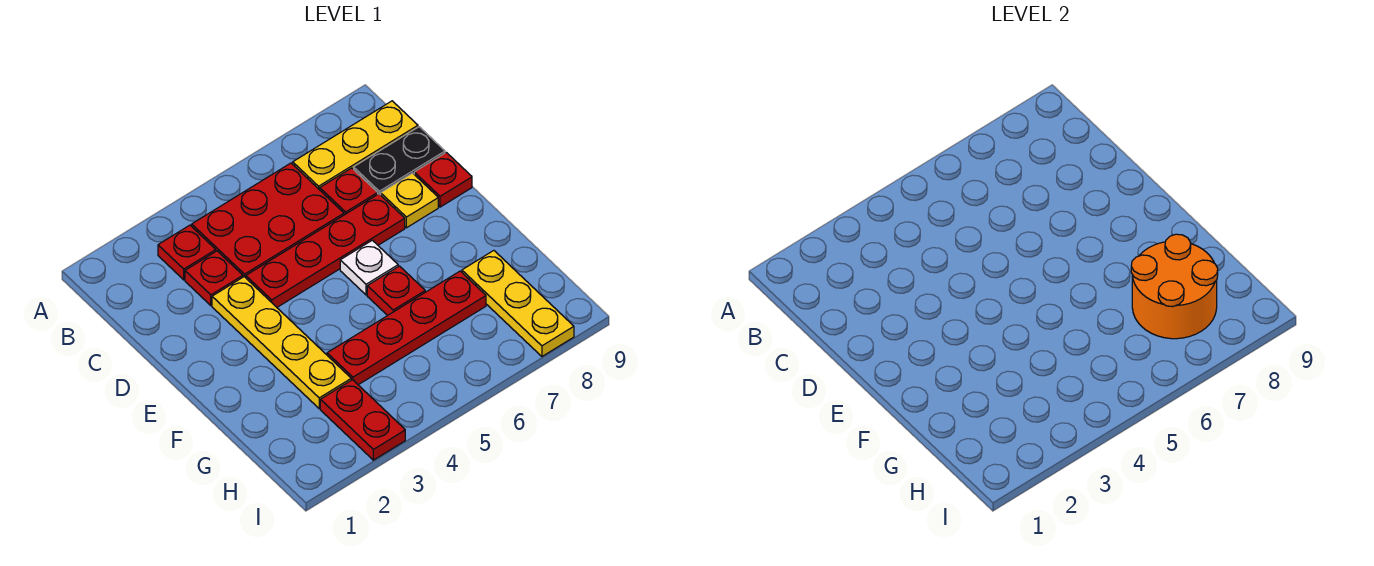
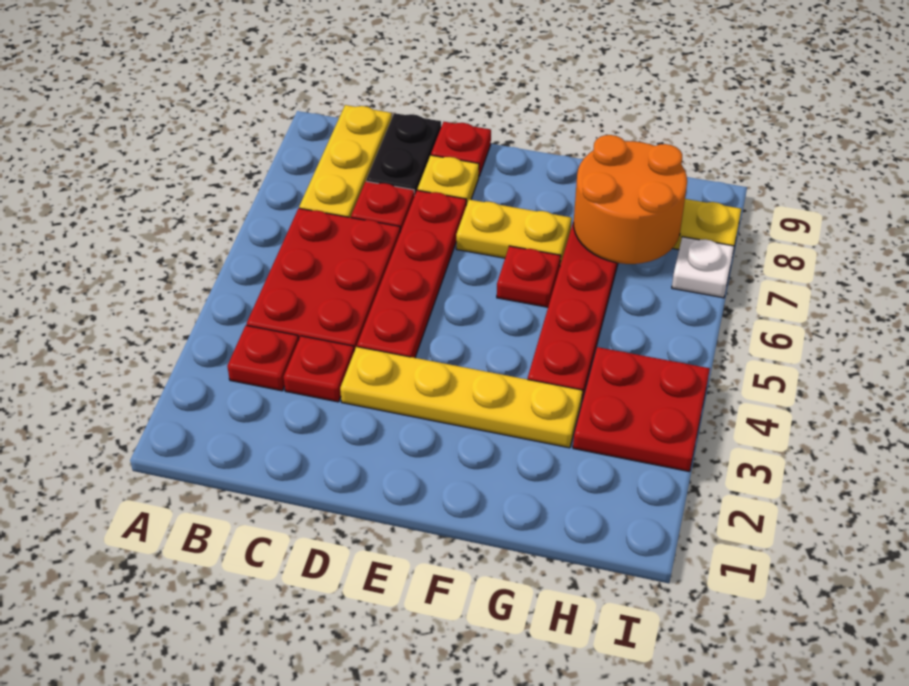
white 1x1 plate [340,240,398,295] -> white 1x1 plate moved to [672,237,734,298]
none -> yellow 1x2 plate [456,200,572,265]
red 1x2 plate [320,380,405,460] -> red 2x2 plate [573,347,710,472]

